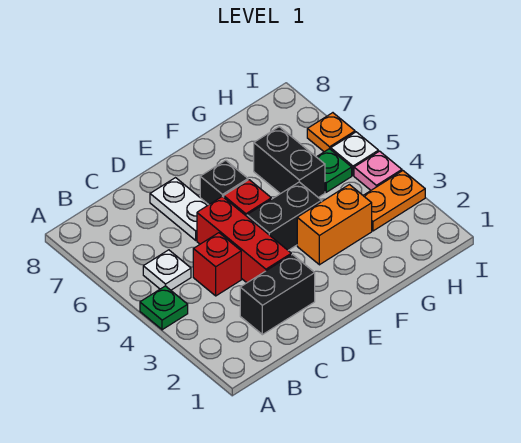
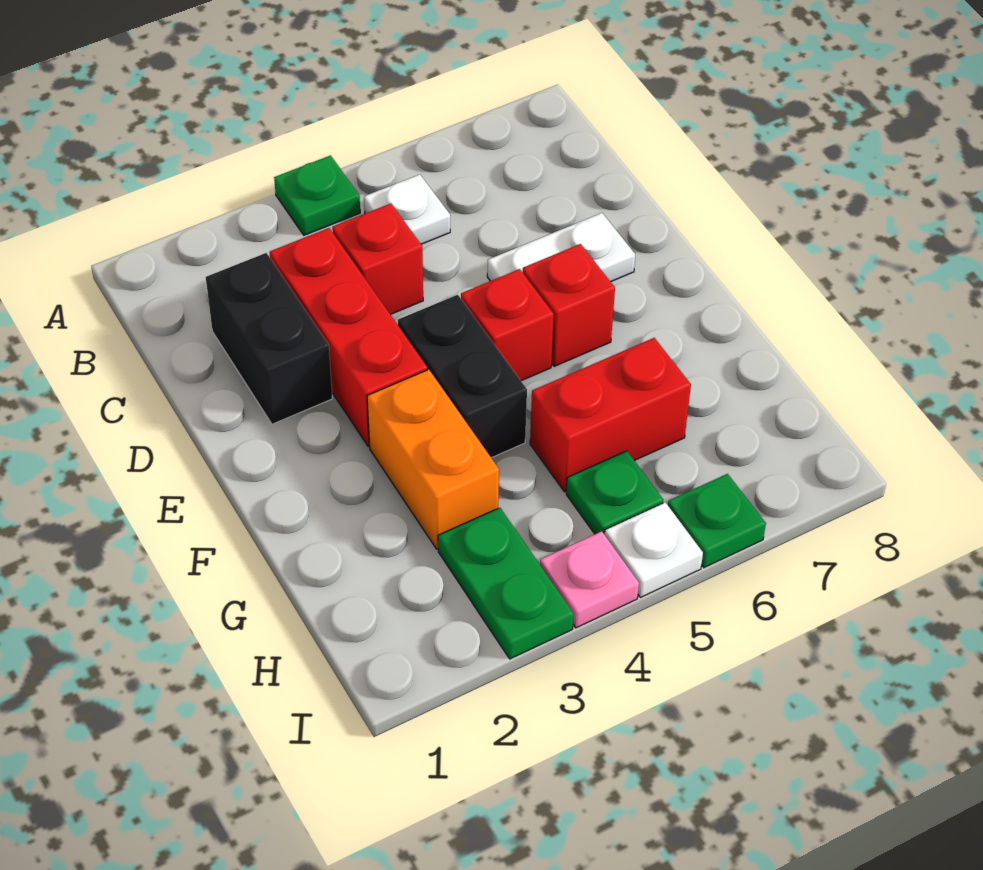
red 1x3 brick [197,196,291,283] -> red 1x3 brick turned to [270,228,427,447]
black 1x1 brick [200,160,248,205] -> red 1x1 brick [523,244,615,367]
black 1x2 brick [254,127,325,198] -> red 1x2 brick [530,338,691,492]
orange 1x2 plate [363,171,425,231] -> green 1x2 plate [438,508,574,659]
orange 1x1 plate [307,113,355,152] -> green 1x1 plate [668,474,766,568]

